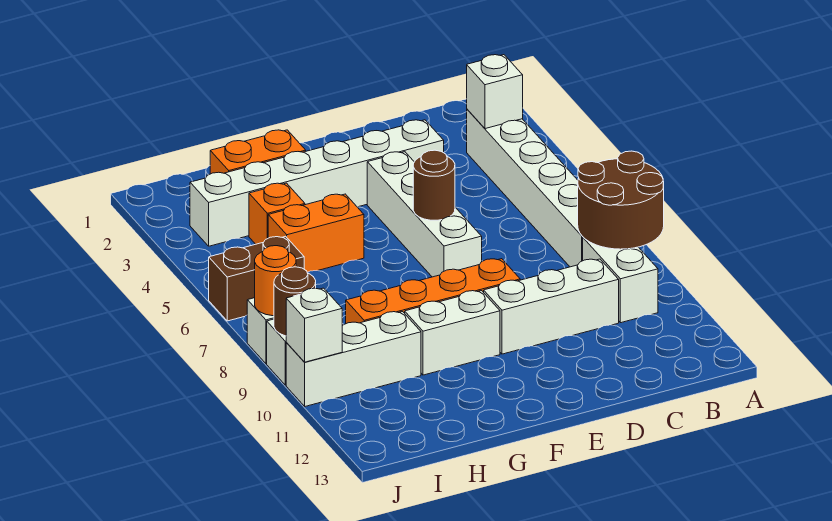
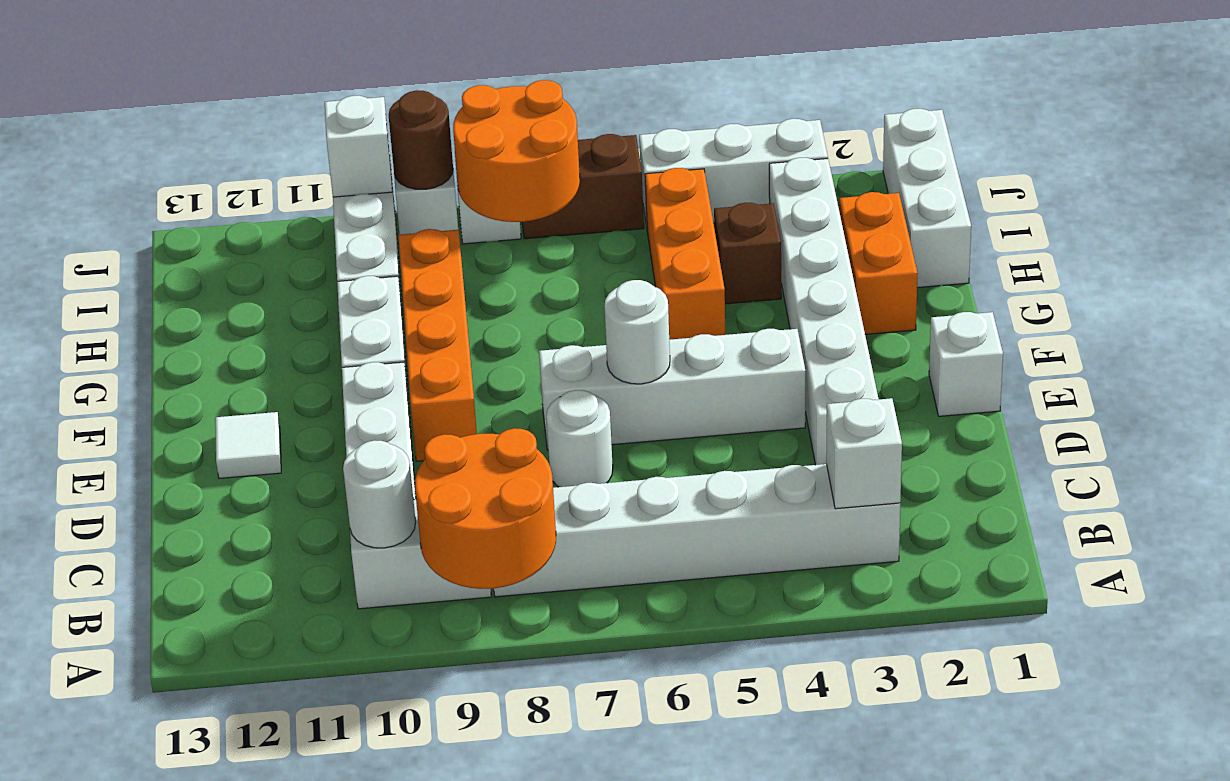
brown 2x2 round brick [578,151,664,249] -> orange 2x2 round brick [415,428,556,589]
none -> white 1x1 round brick [343,440,416,548]
none -> white 1x1 round brick [546,390,613,487]
none -> white 1x1 brick [929,312,1003,416]
brown 1x1 round brick [413,150,455,220] -> white 1x1 round brick [604,280,670,384]
none -> white 1x1 tile [215,412,281,479]
orange 1x2 brick [268,194,364,272] -> orange 1x3 brick [645,168,725,340]
none -> white 1x3 brick [883,109,971,288]
orange 1x1 brick [249,183,305,244] -> brown 1x1 brick [714,203,781,304]
brown 1x2 brick [209,236,304,321] -> brown 1x2 brick turned to [522,134,644,239]
none -> white 1x3 brick [639,119,828,226]
orange 1x1 round brick [255,246,296,316] -> orange 2x2 round brick [453,80,580,222]

